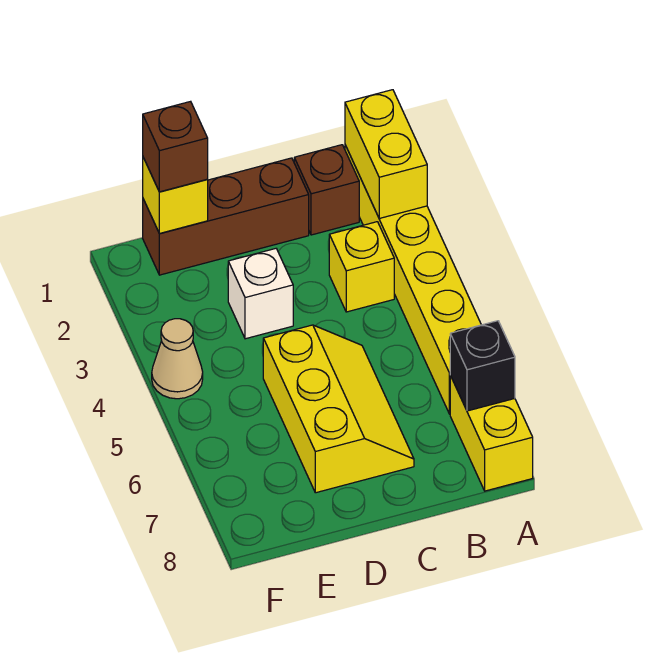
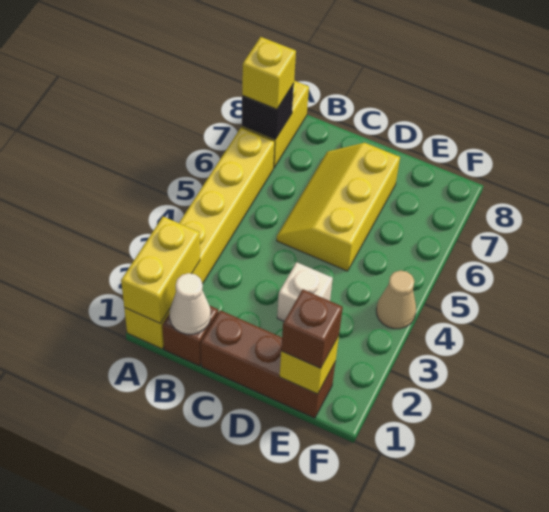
none -> white 1x1 cone [169,273,211,334]
yellow 1x1 brick [329,222,394,312] -> yellow 1x1 brick moved to [242,37,296,109]

